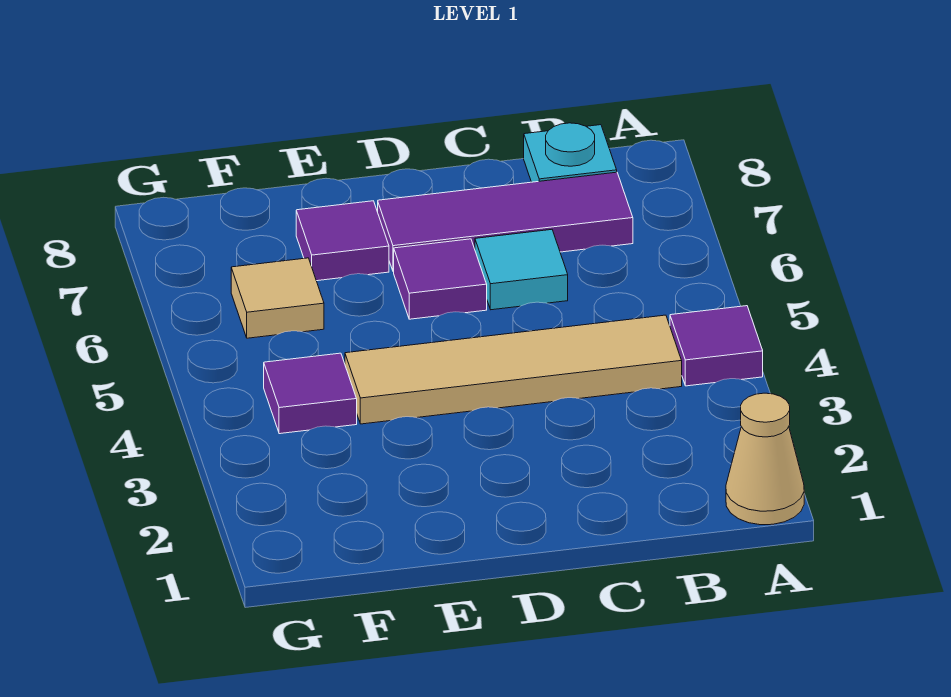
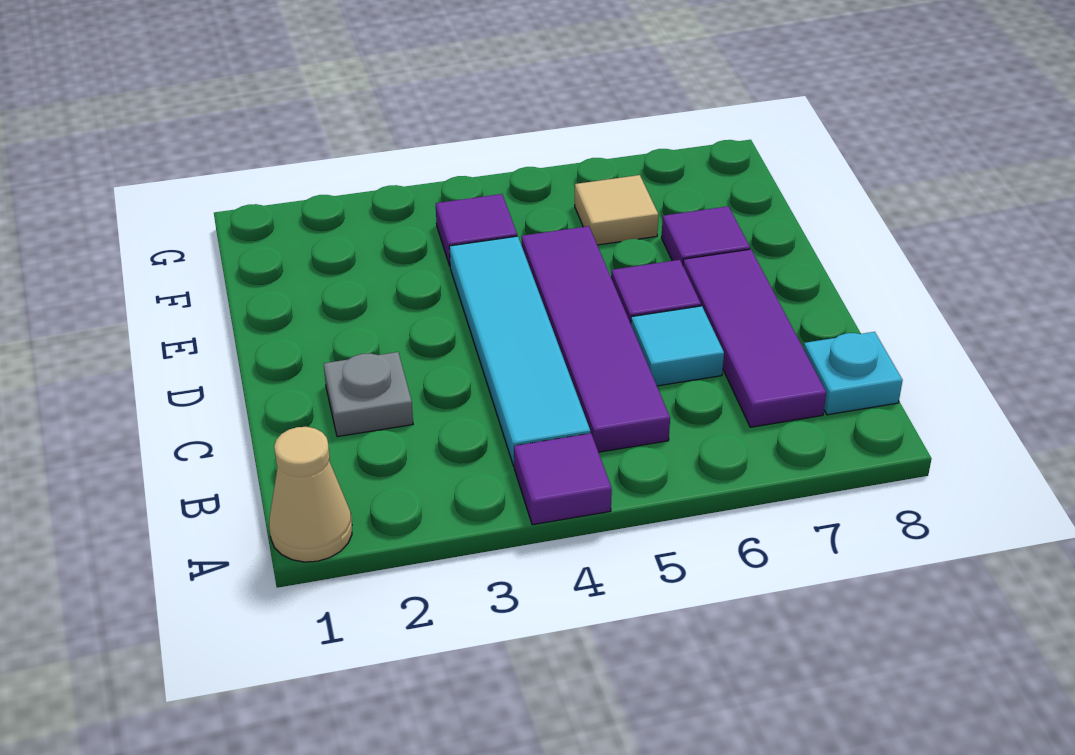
tan 1x4 tile [345,315,682,424] -> cyan 1x4 tile [449,236,590,466]
none -> purple 1x4 tile [521,226,670,452]
none -> grey 1x1 plate [324,352,413,437]

